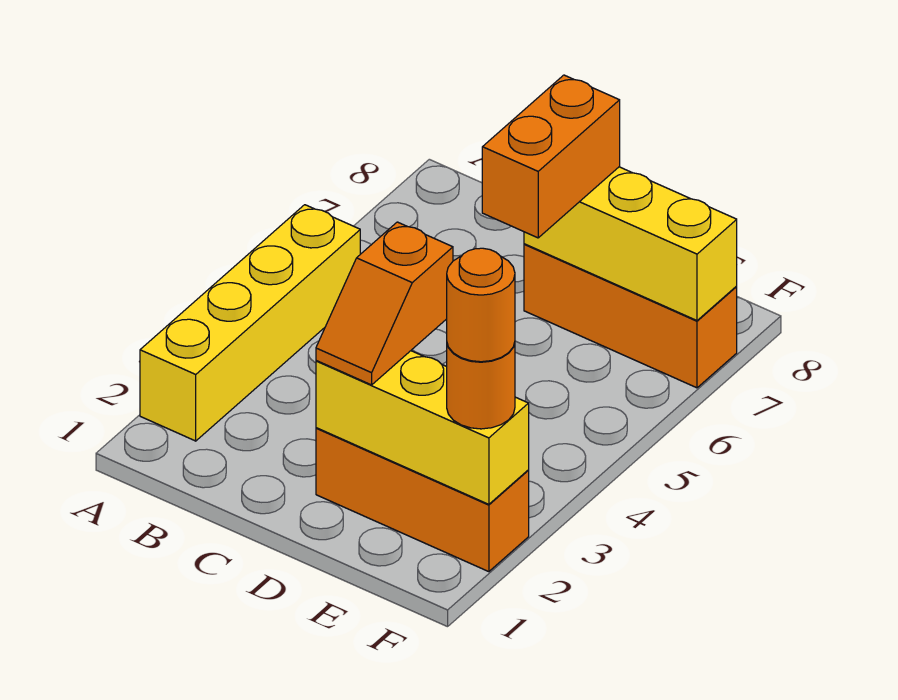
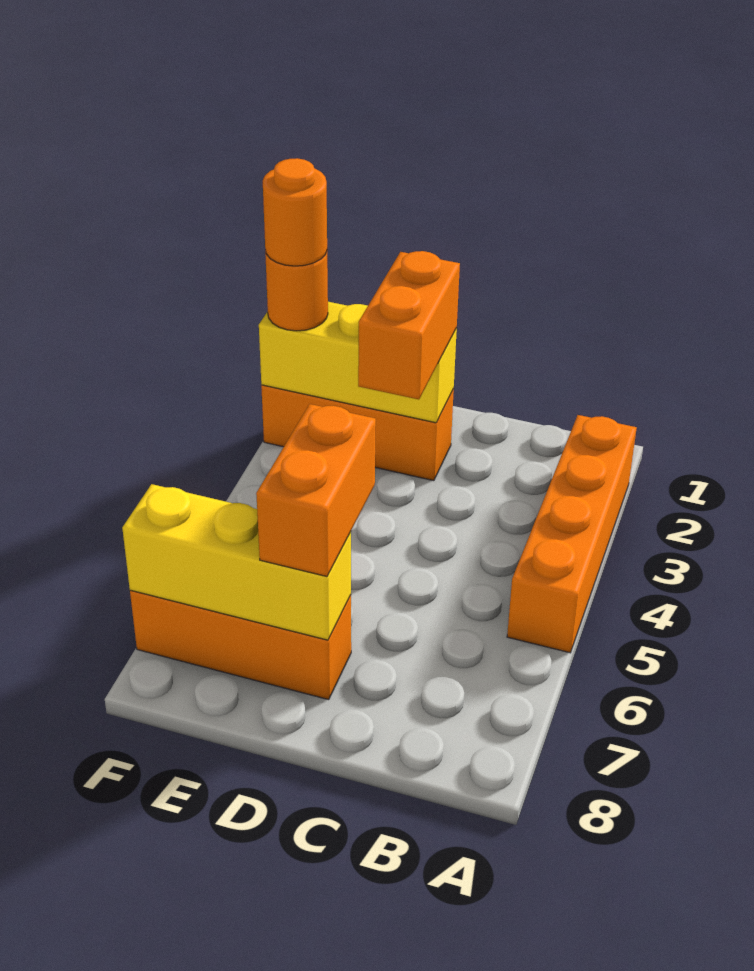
yellow 1x4 brick [140,205,360,441] -> orange 1x4 brick [507,415,637,653]
orange 1x2 slope [316,222,453,385] -> orange 1x2 brick [358,251,460,399]

